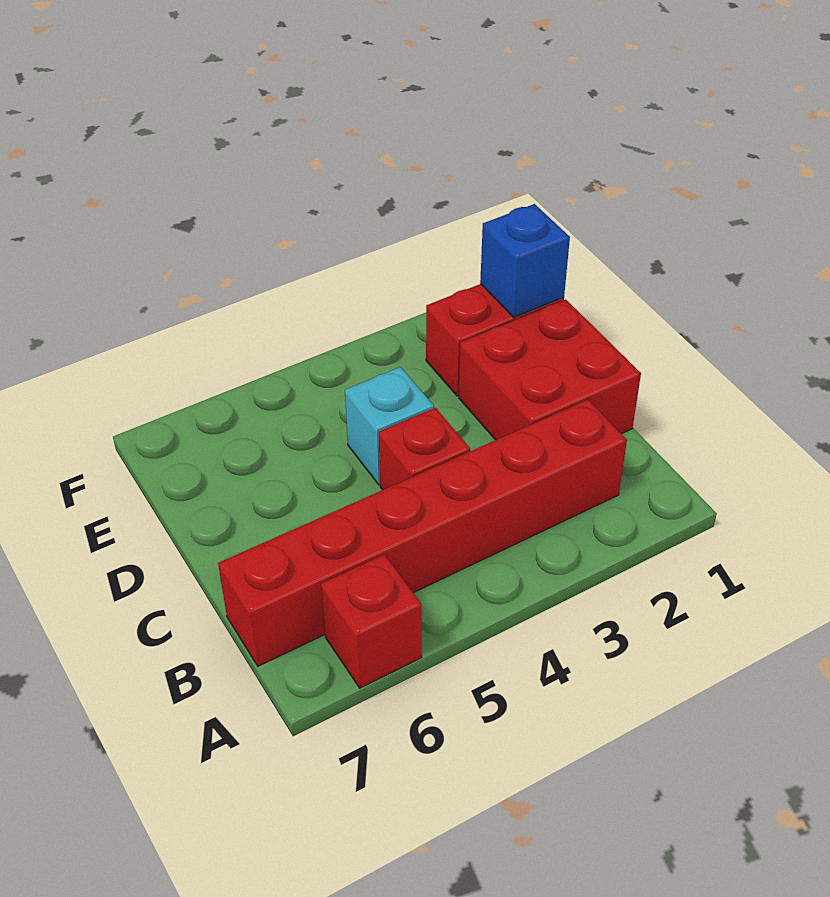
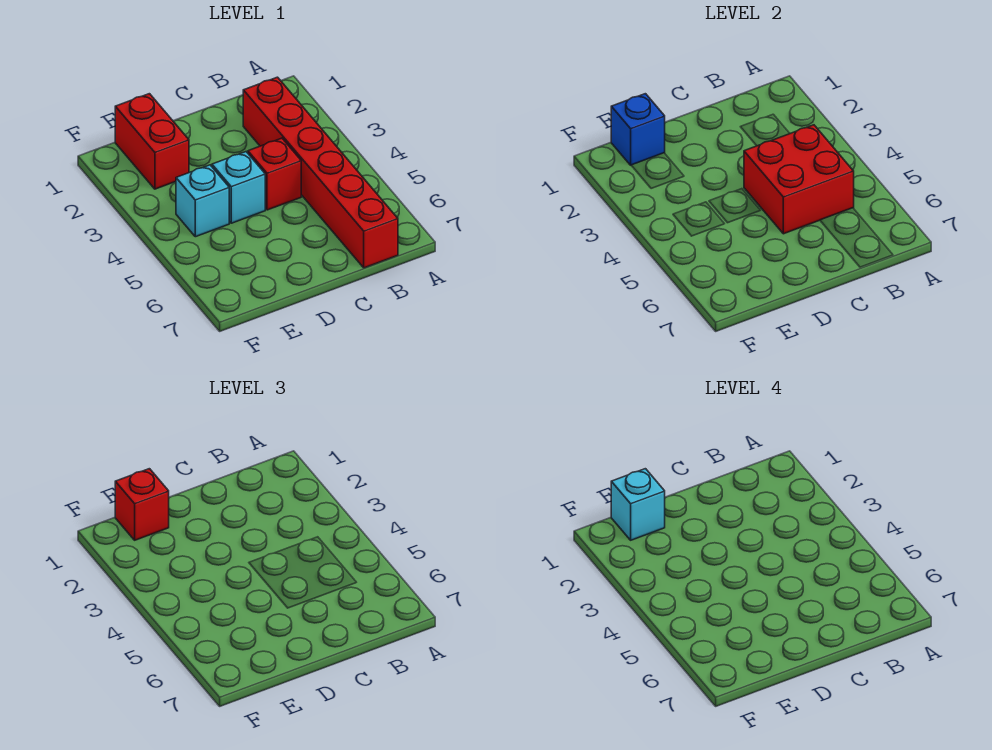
red 1x1 brick [321,555,422,688] -> red 1x1 brick moved to [115,469,169,540]
red 2x2 brick [459,299,641,440] -> red 2x2 brick moved to [744,125,854,234]
none -> cyan 1x1 brick [611,469,665,540]
none -> cyan 1x1 brick [176,165,229,237]

